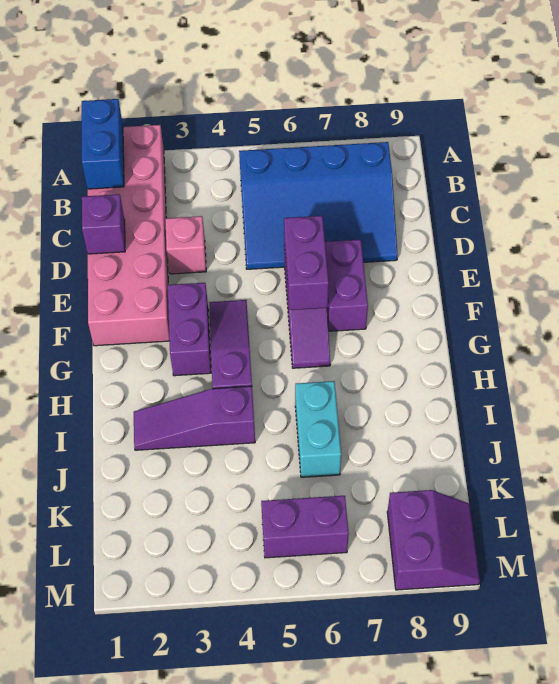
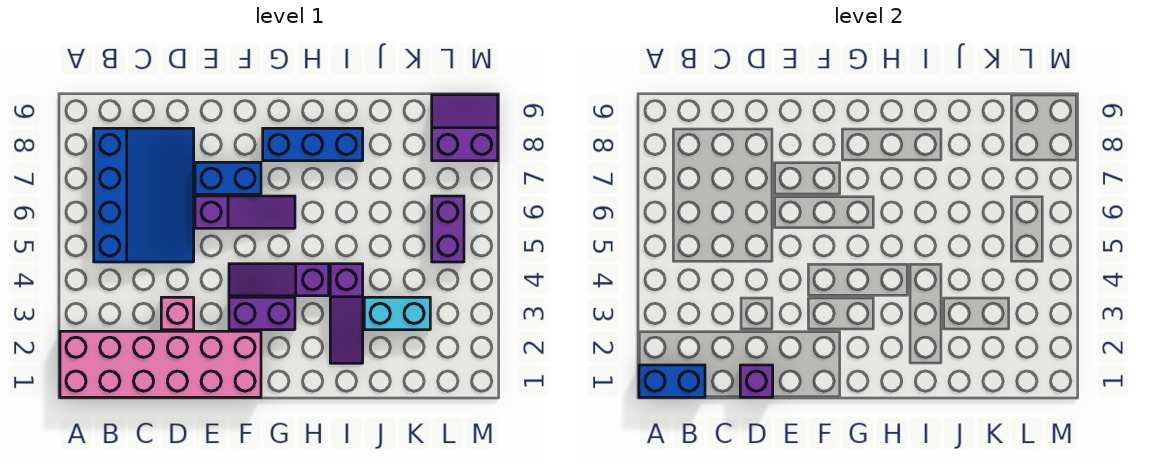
purple 1x2 brick [284,216,329,310] -> none
purple 1x2 brick [325,240,368,331] -> blue 1x2 brick [195,162,261,194]
none -> blue 1x3 brick [263,128,363,161]
cyan 1x2 brick [295,381,341,477] -> cyan 1x2 brick moved to [364,297,430,330]

